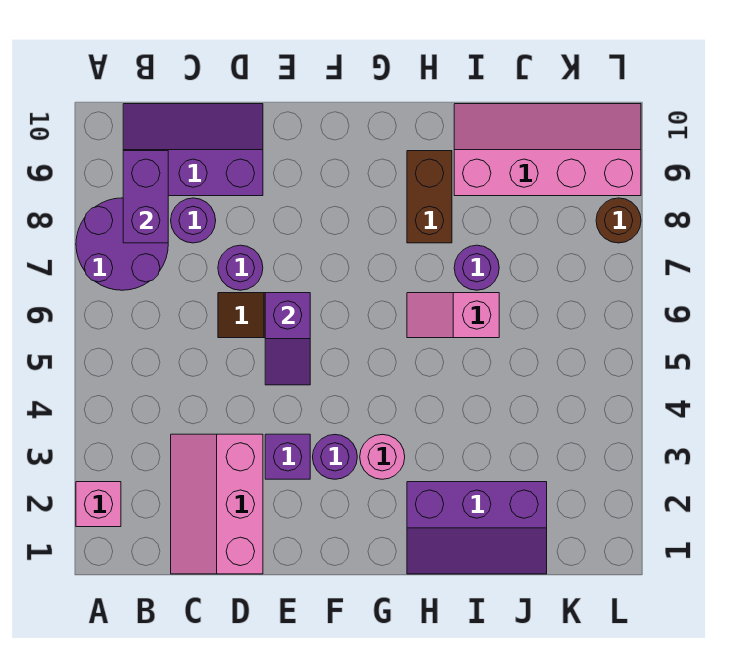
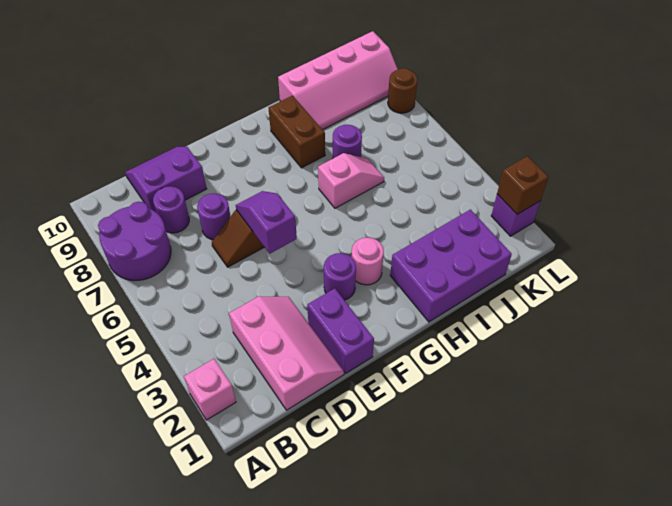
purple 1x2 brick [123,151,168,243] -> purple 1x2 brick moved to [307,288,374,374]
purple 2x3 slope [123,104,263,196] -> purple 2x2 slope [125,147,207,212]
pink 2x3 slope [171,434,263,574] -> pink 2x3 slope turned to [229,296,344,410]
purple 1x1 brick [265,434,310,479] -> purple 1x1 brick moved to [491,194,540,236]
purple 1x2 slope [265,293,310,385] -> purple 1x2 slope turned to [236,191,297,254]
purple 2x3 slope [407,482,547,574] -> purple 2x3 brick [390,210,512,322]
pink 1x2 slope [407,293,499,338] -> pink 1x2 slope turned to [318,153,384,208]
pink 2x4 slope [454,104,641,196] -> pink 2x4 slope turned to [278,31,398,130]
none -> brown 1x1 brick [497,156,548,214]

